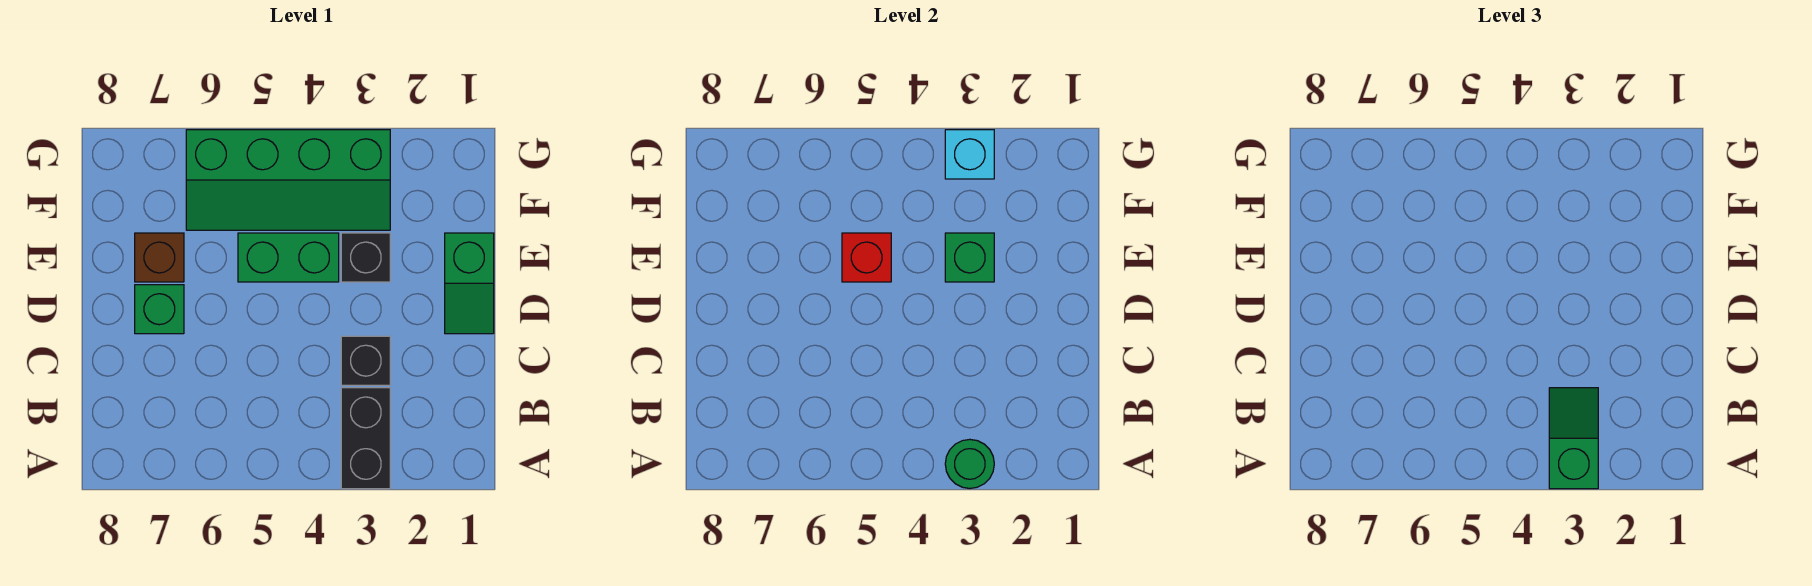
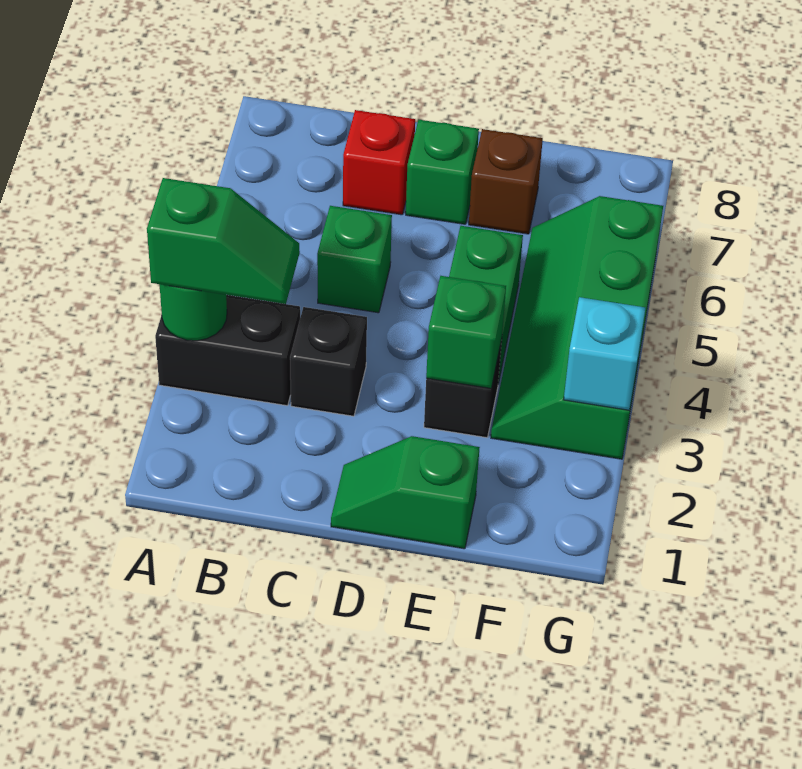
none -> green 1x1 brick [317,206,392,313]
red 1x1 brick [842,233,891,282] -> red 1x1 brick moved to [343,110,415,215]

